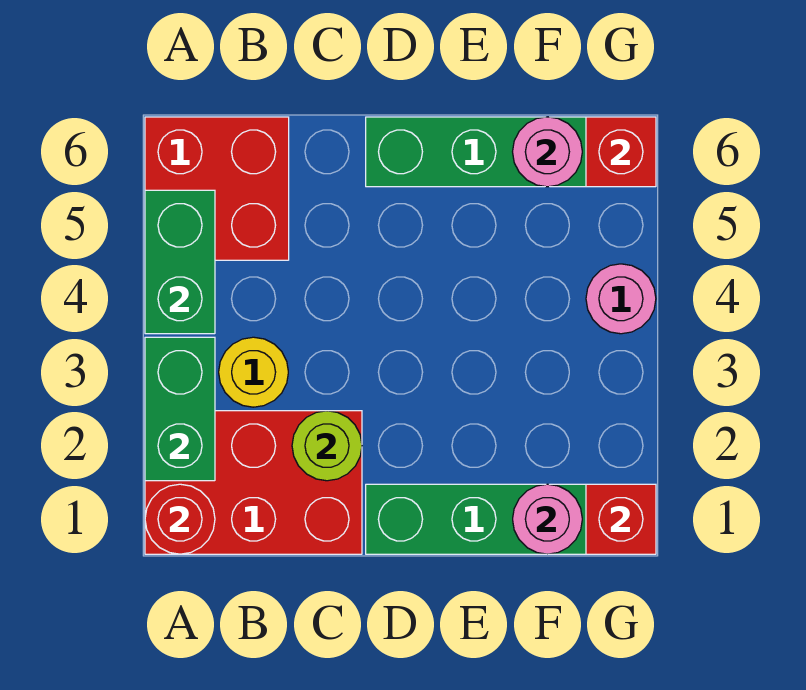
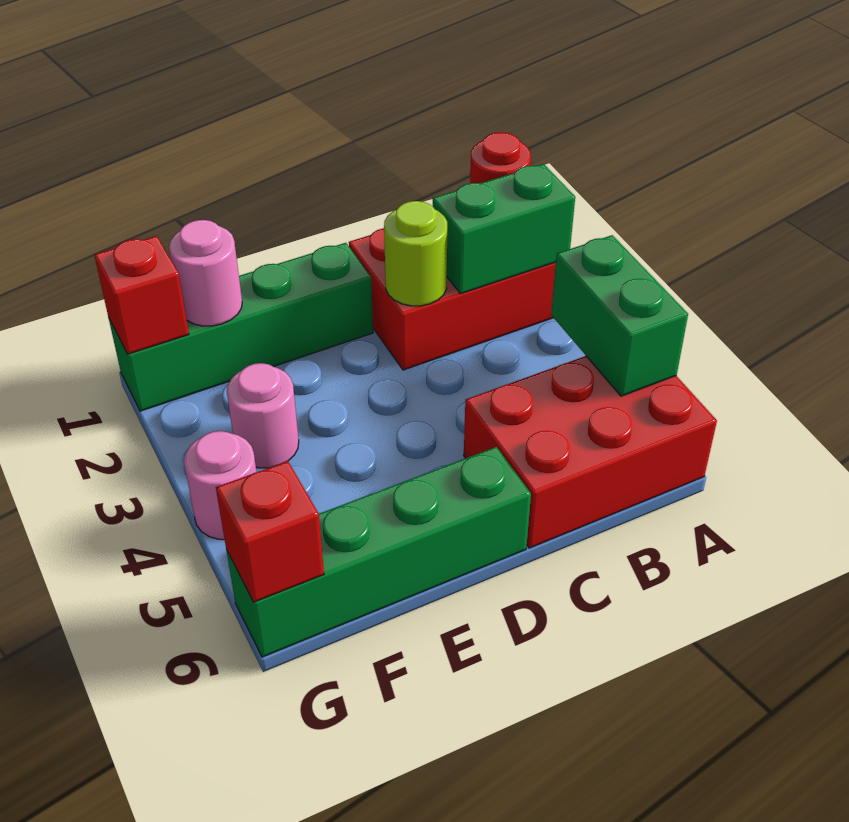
green 1x2 brick [145,337,215,481] -> green 1x2 brick turned to [433,164,575,294]
red 2x2 brick [145,117,289,260] -> red 2x3 brick [464,356,717,548]
yellow 1x1 round brick [219,337,288,407] -> none
pink 1x1 round brick [513,117,582,187] -> pink 1x1 round brick moved to [227,363,299,468]

